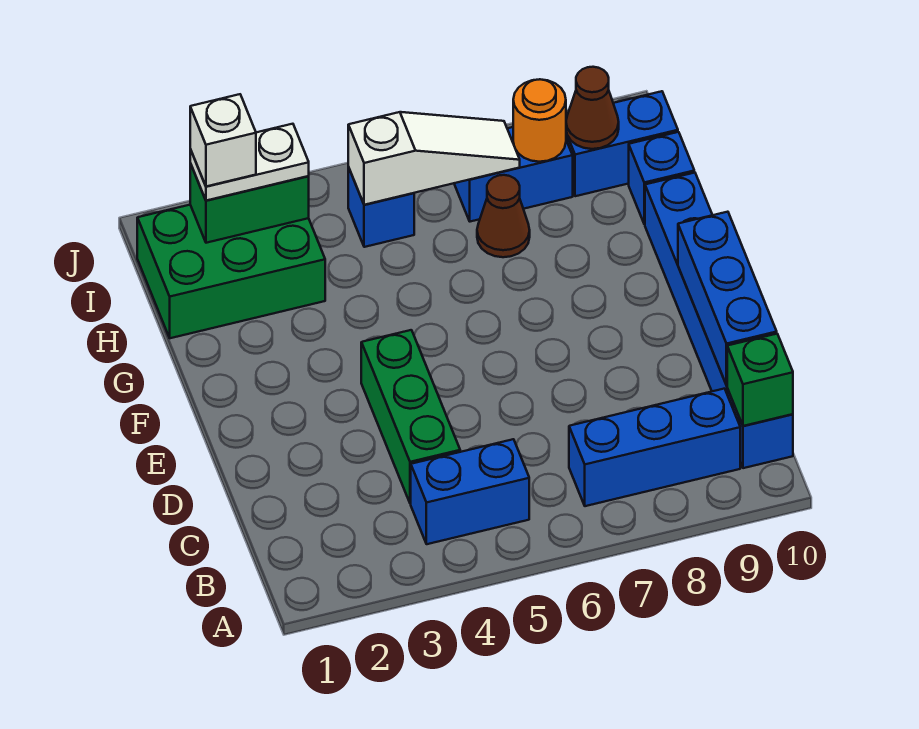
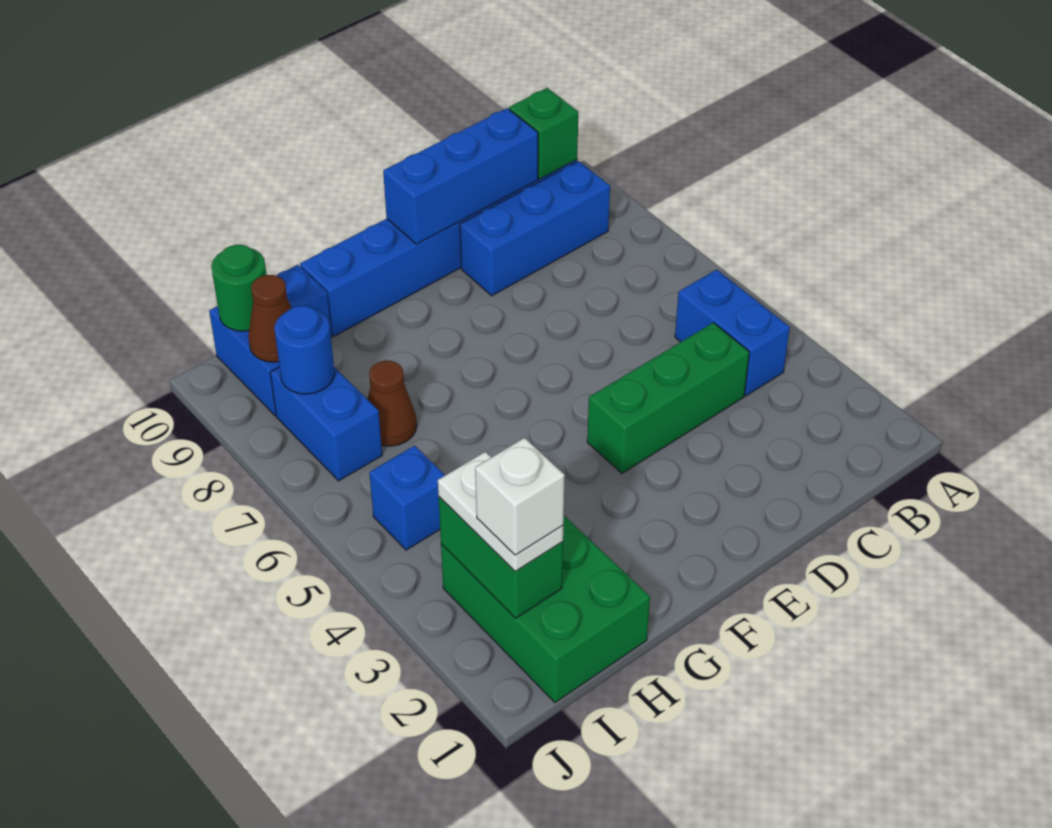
blue 1x3 brick [569,389,740,506] -> blue 1x3 brick turned to [460,161,610,296]
white 1x3 slope [348,112,520,205] -> none
orange 1x1 round brick [513,79,566,162] -> blue 1x1 round brick [274,306,335,394]
none -> green 1x1 round brick [211,245,267,331]

